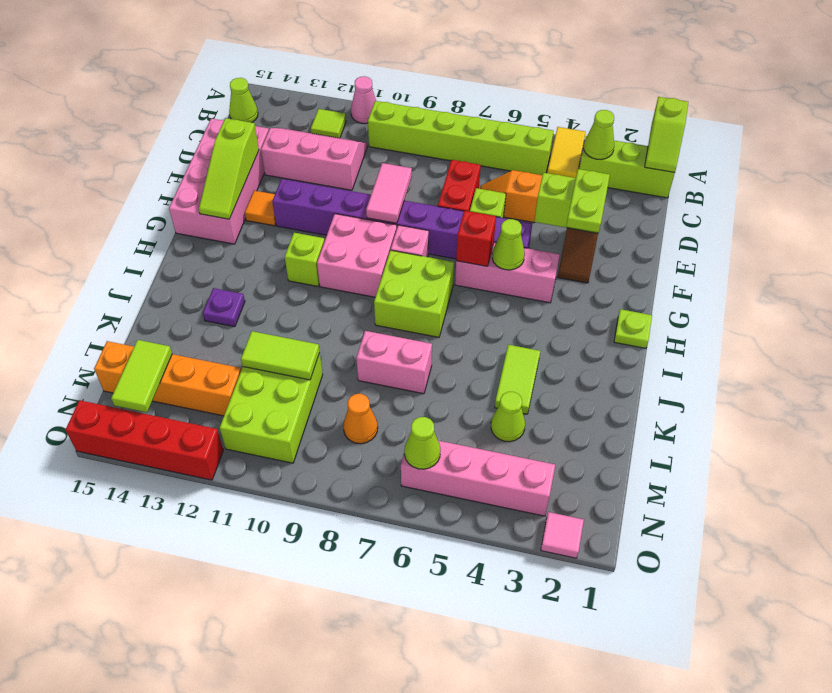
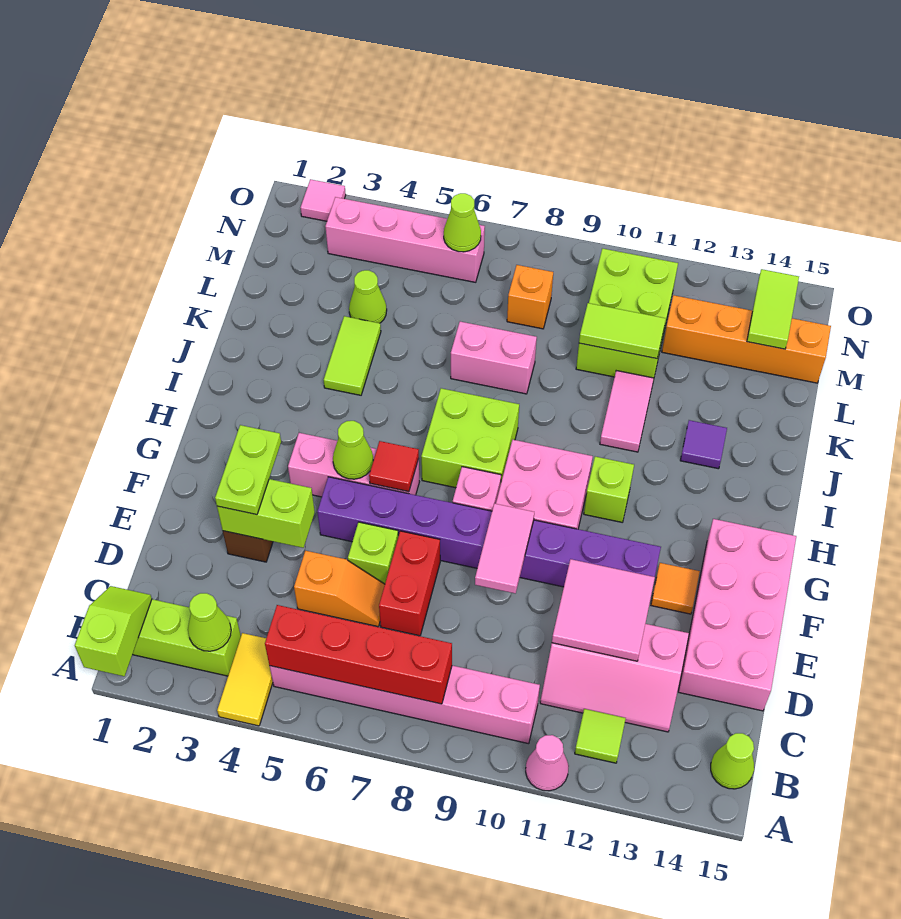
lime 1x6 brick [368,101,553,175] -> pink 1x6 brick [270,665,540,744]
none -> pink 2x2 tile [552,559,655,661]
lime 1x3 slope [199,118,259,219] -> none
red 1x1 brick [456,211,496,266] -> red 1x1 tile [369,441,419,492]
lime 1x1 plate [614,309,652,348] -> none
none -> pink 1x2 tile [600,371,654,452]
purple 1x1 plate [203,288,245,327] -> purple 1x1 tile [680,420,727,469]
orange 1x1 cone [343,394,378,444] -> orange 1x1 brick [507,265,553,329]
red 1x4 brick [65,400,223,480] -> red 1x4 brick moved to [265,605,452,704]

